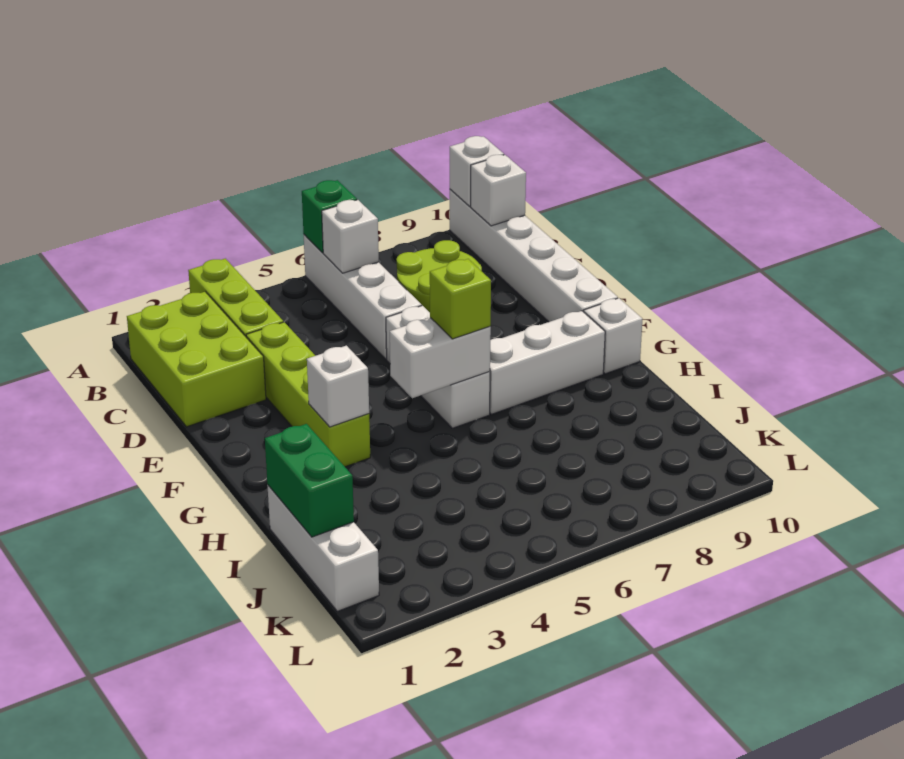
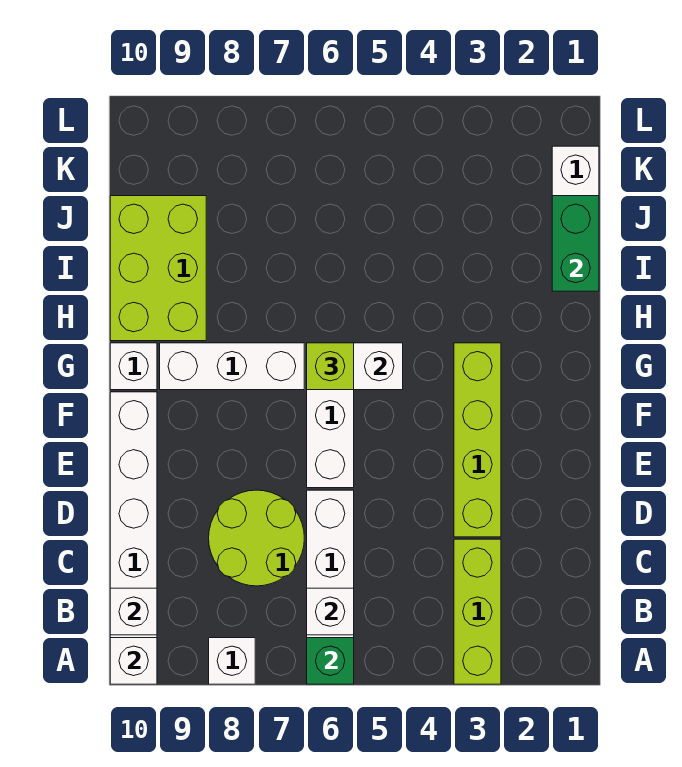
lime 2x3 brick [127,292,266,427] -> lime 2x3 brick moved to [110,196,206,341]
white 1x1 brick [307,346,369,427] -> white 1x1 brick moved to [209,638,255,684]

